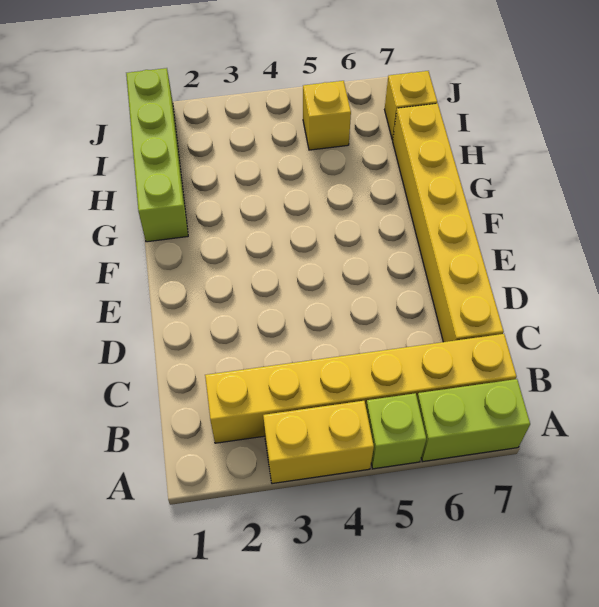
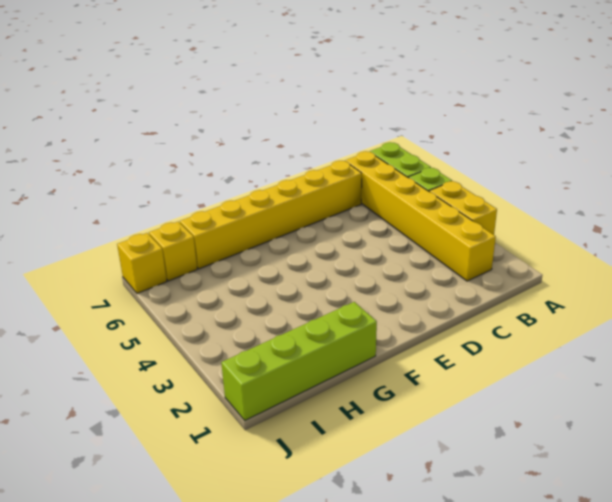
yellow 1x1 brick [303,81,351,150] -> yellow 1x1 brick moved to [117,233,167,293]

